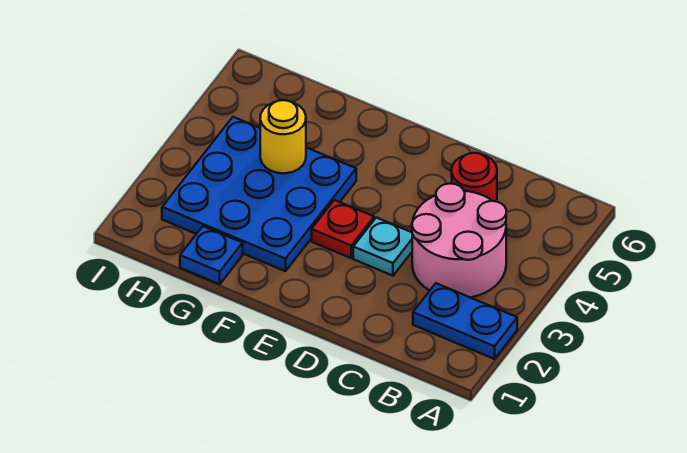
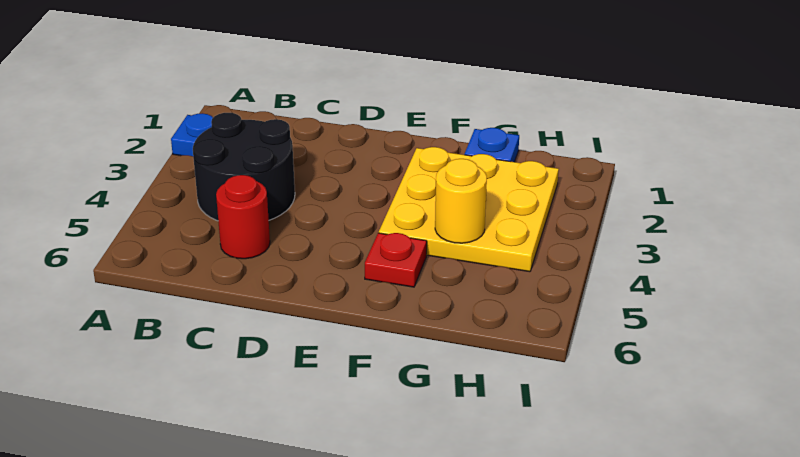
pink 2x2 round brick [412,183,506,297] -> black 2x2 round brick [193,113,295,221]
cyan 1x1 plate [353,218,412,276] -> none
red 1x1 plate [312,200,374,258] -> red 1x1 plate moved to [365,233,427,287]
blue 3x3 plate [162,117,356,271] -> yellow 3x3 plate [379,147,559,272]

